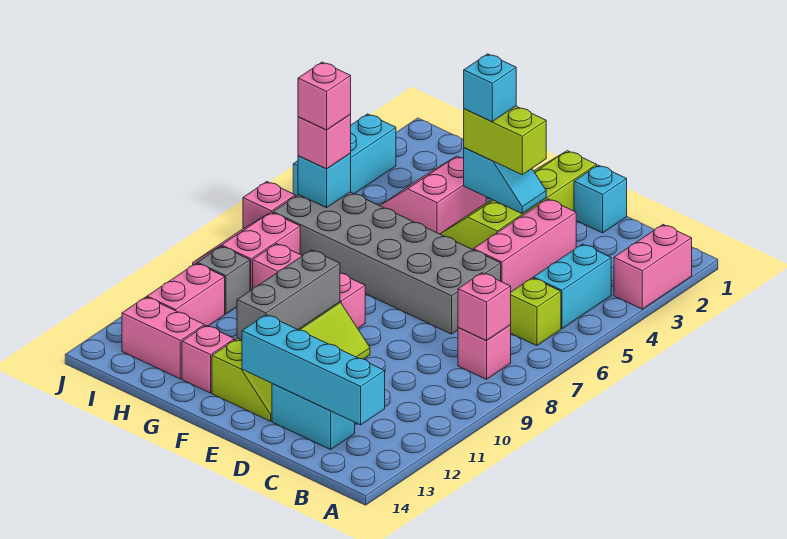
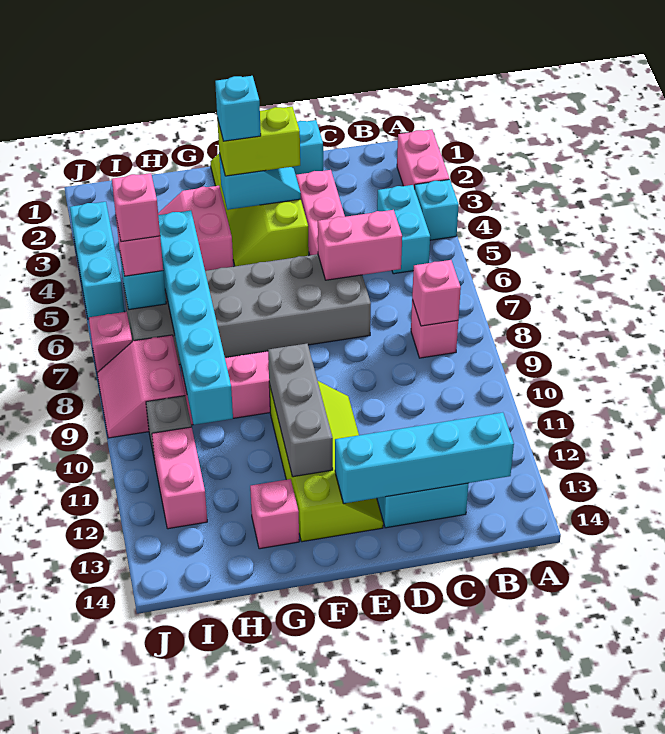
none -> cyan 1x1 brick [415,180,459,240]
lime 1x1 brick [511,278,561,346] -> none
none -> cyan 1x6 brick [158,211,233,425]
pink 1x2 brick [122,297,204,379] -> pink 1x2 brick moved to [318,210,402,280]

